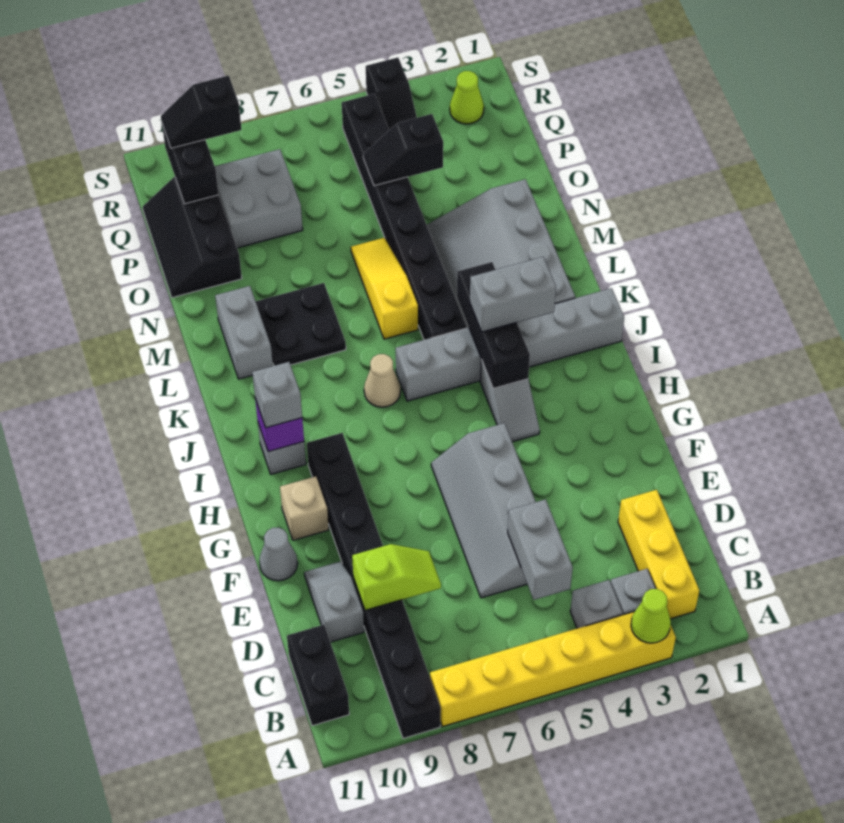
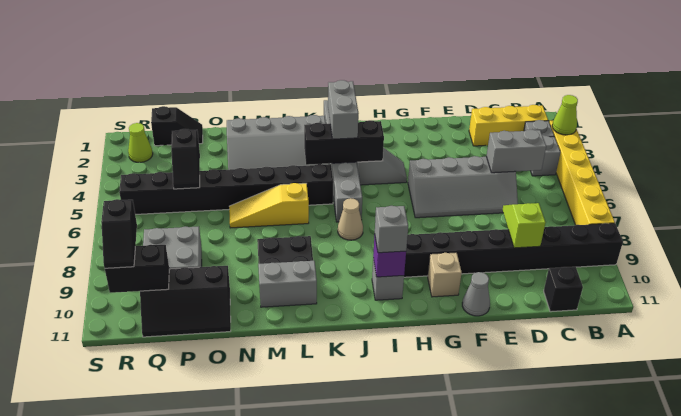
black 1x2 brick [287,625,349,726] -> black 1x1 brick [544,267,583,312]
grey 1x2 slope [304,562,364,642] -> none
black 1x2 slope [366,58,417,130] -> black 1x2 slope moved to [151,106,203,146]

